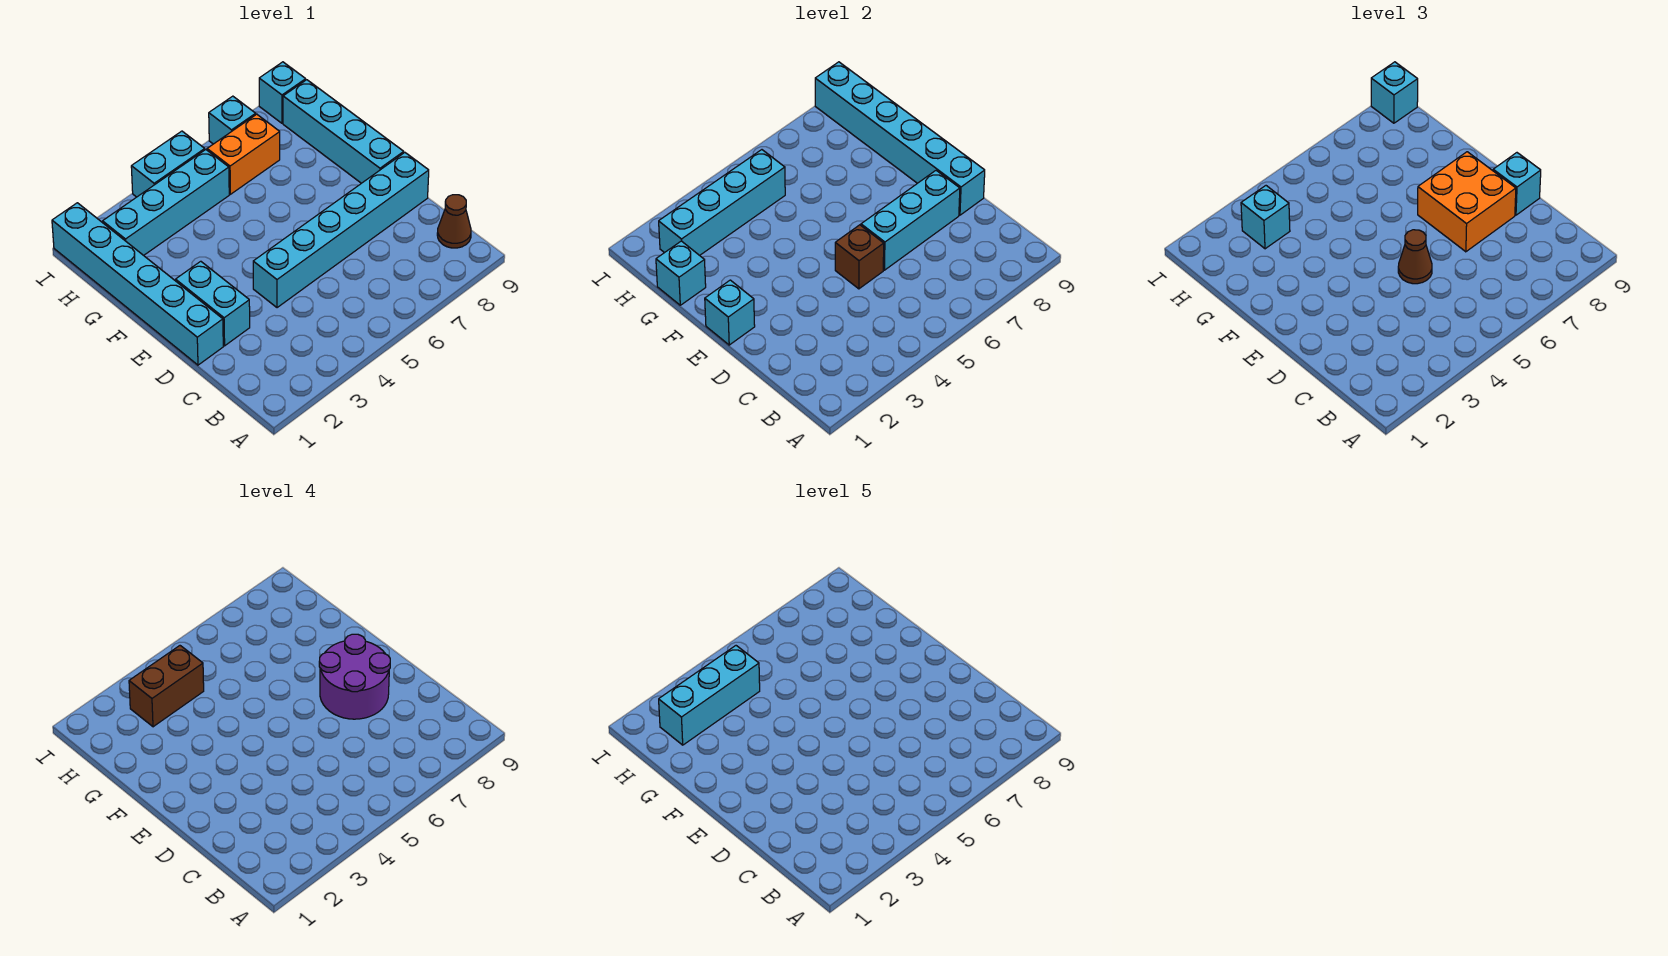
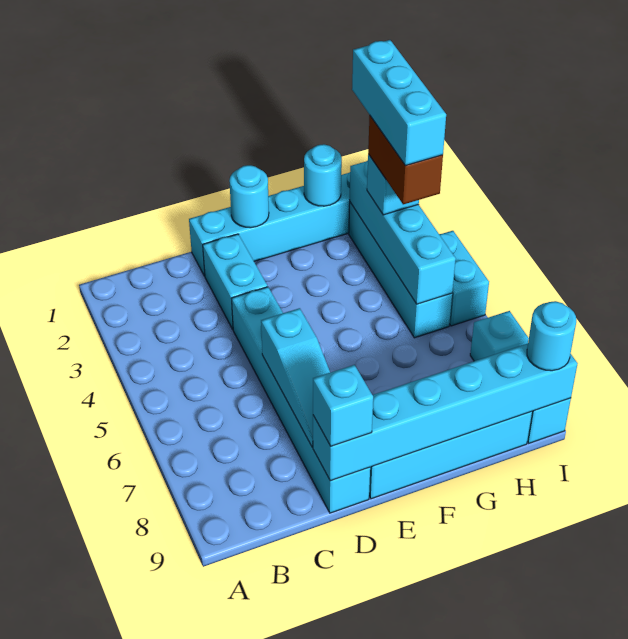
brown 1x1 cone [437,195,471,248] -> none
cyan 1x2 brick [176,261,250,346] -> cyan 1x2 brick turned to [203,234,267,329]
brown 1x1 brick [835,225,884,289] -> none
brown 1x1 cone [1398,230,1432,284] -> none
cyan 1x3 brick [861,171,960,270] -> cyan 1x3 slope [261,308,330,447]
orange 2x2 brick [1418,152,1516,252] -> none
purple 2x2 round brick [319,634,390,719] -> none
cyan 1x1 brick [705,280,755,345] -> cyan 1x1 round brick [229,165,269,228]
cyan 1x1 brick [656,241,706,305] -> cyan 1x1 round brick [304,144,342,206]
orange 1x2 brick [207,114,280,194] -> none
cyan 1x1 brick [1371,62,1418,123] -> cyan 1x1 round brick [527,301,576,371]

